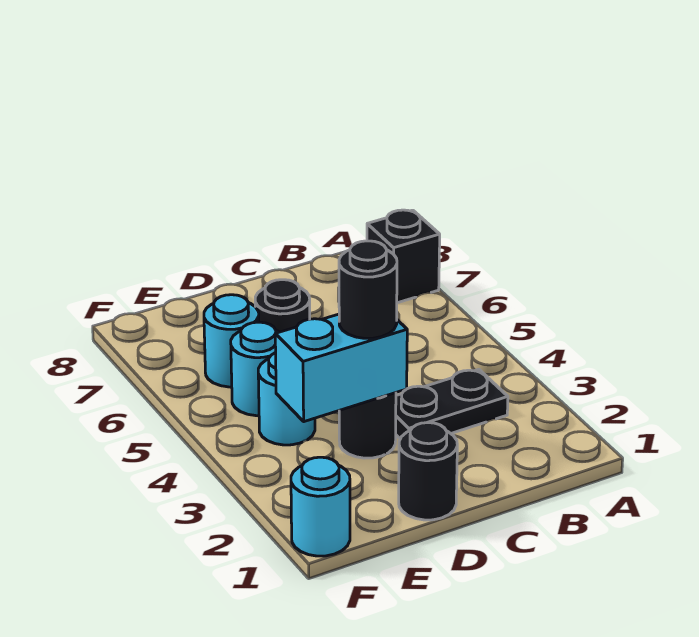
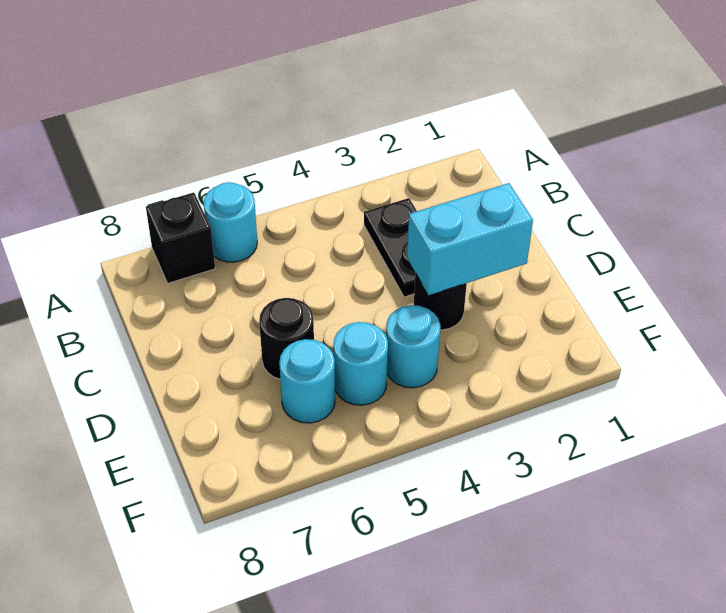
black 1x1 round brick [399,423,457,520] -> none
cyan 1x2 brick [275,314,407,422] -> cyan 1x2 brick turned to [407,183,533,295]
black 1x1 round brick [339,241,397,338] -> none
cyan 1x1 round brick [291,457,350,556] -> cyan 1x1 round brick moved to [204,182,257,262]

